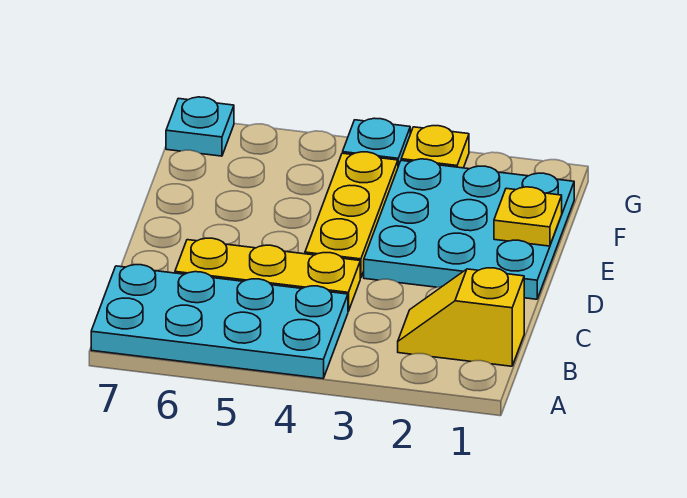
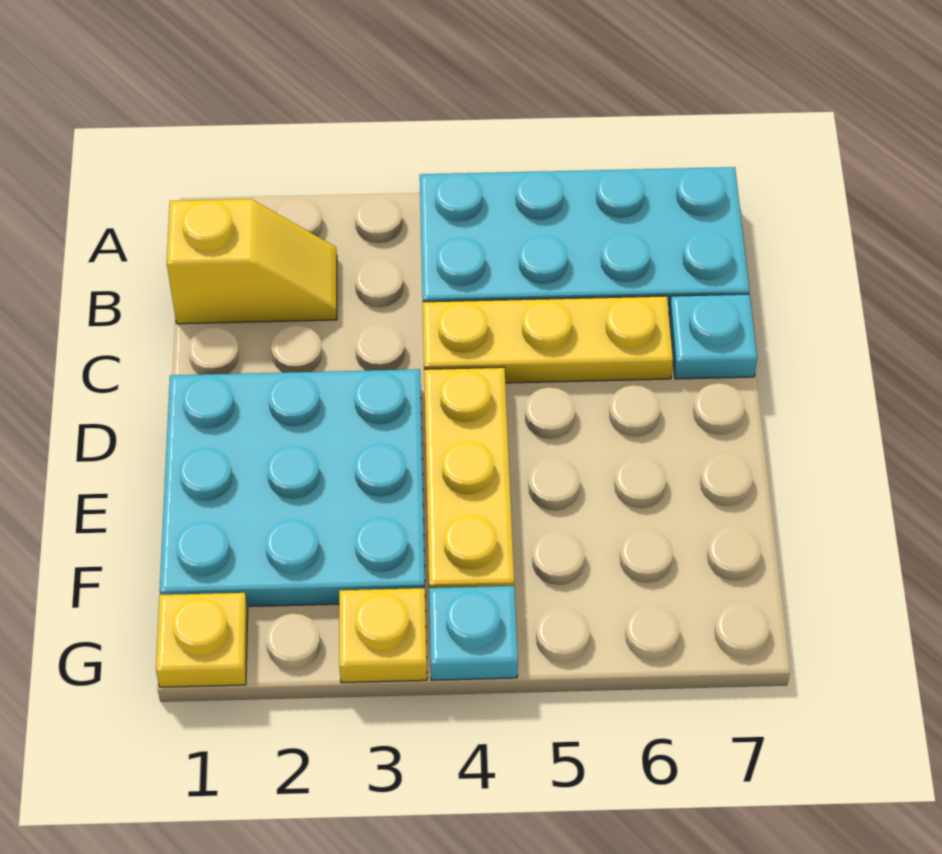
yellow 1x1 plate [494,187,562,246] -> yellow 1x1 plate moved to [156,593,248,687]
cyan 1x1 plate [166,97,234,156] -> cyan 1x1 plate moved to [669,294,757,379]

